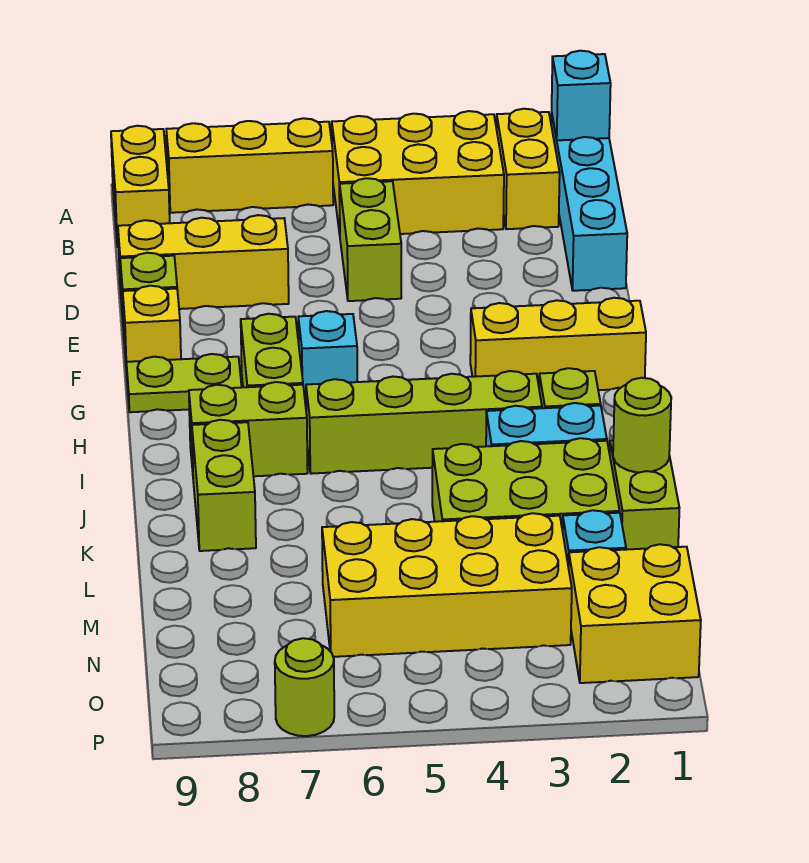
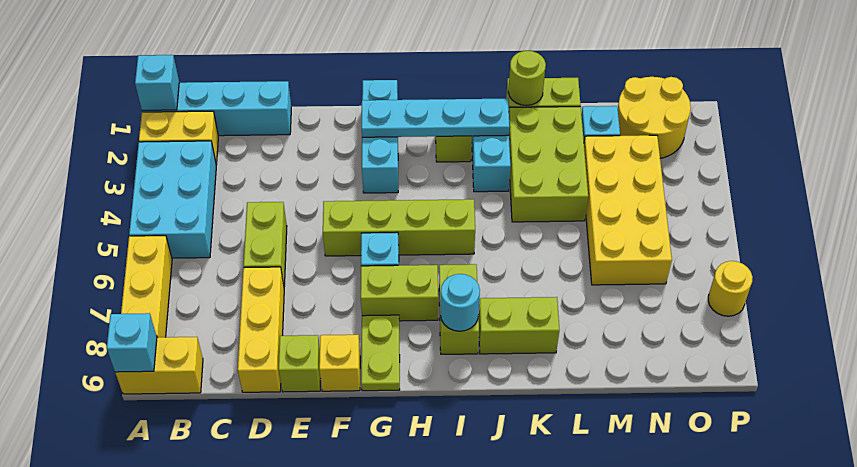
yellow 2x3 brick [332,111,504,234] -> cyan 2x3 brick [129,141,216,258]
none -> cyan 1x1 brick [107,313,157,372]
lime 1x2 brick [340,178,401,301] -> lime 1x2 brick turned to [244,202,287,287]
yellow 1x3 brick [470,298,646,390] -> cyan 1x3 brick [362,80,398,193]
none -> cyan 1x4 plate [362,99,510,137]
lime 1x4 brick [306,371,542,474] -> lime 1x4 brick turned to [323,199,475,256]
none -> cyan 1x1 round brick [441,274,480,331]
yellow 2x2 brick [569,544,701,683] -> yellow 2x2 round brick [618,77,691,158]
lime 1x1 round brick [275,638,334,736] -> yellow 1x1 round brick [708,261,753,316]

